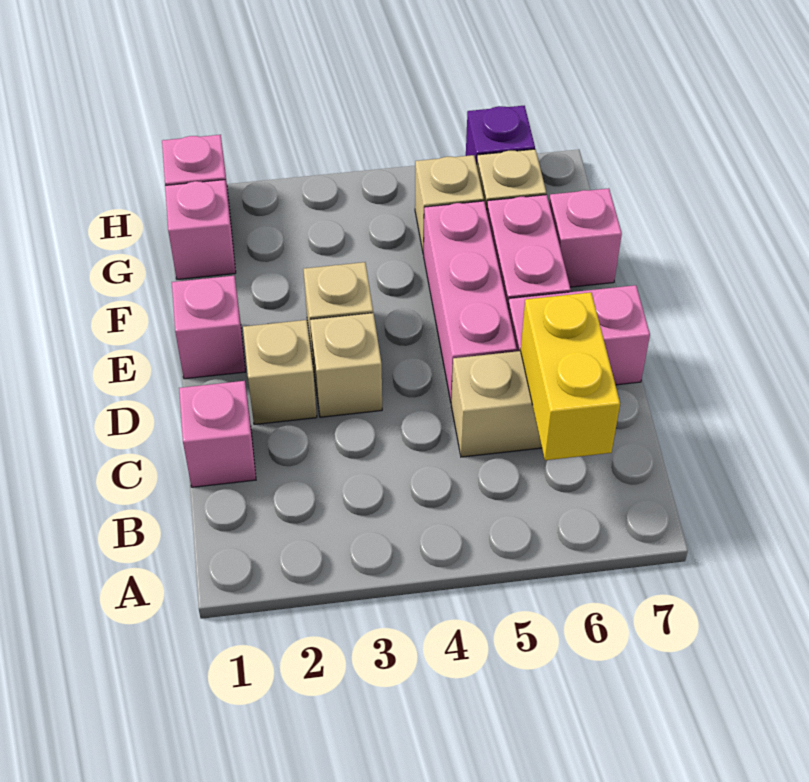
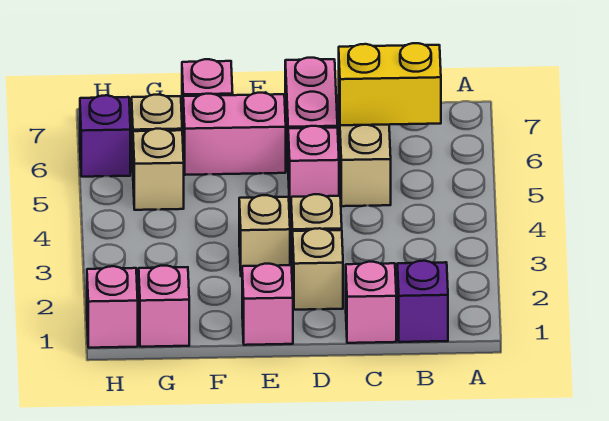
none -> purple 1x1 brick [397,261,448,342]
pink 1x3 brick [424,201,517,401] -> pink 1x1 brick [288,126,339,207]

